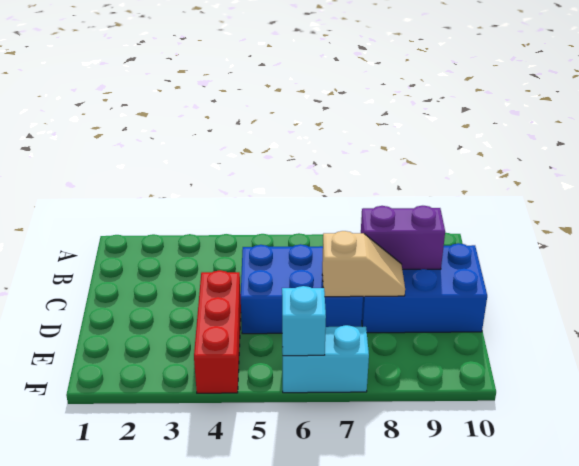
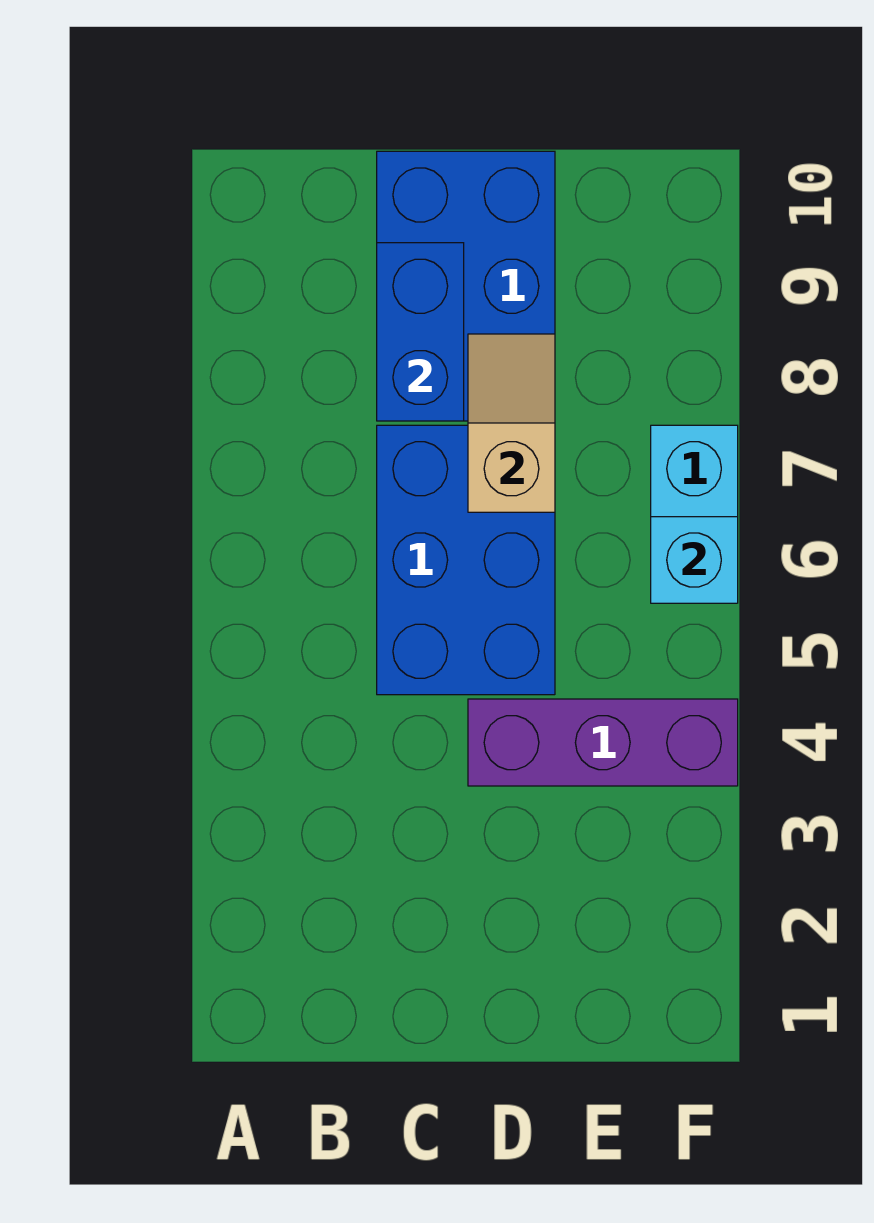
purple 1x2 brick [361,206,445,269] -> blue 1x2 brick [377,243,464,421]
red 1x3 brick [194,270,241,393] -> purple 1x3 brick [468,699,738,786]

